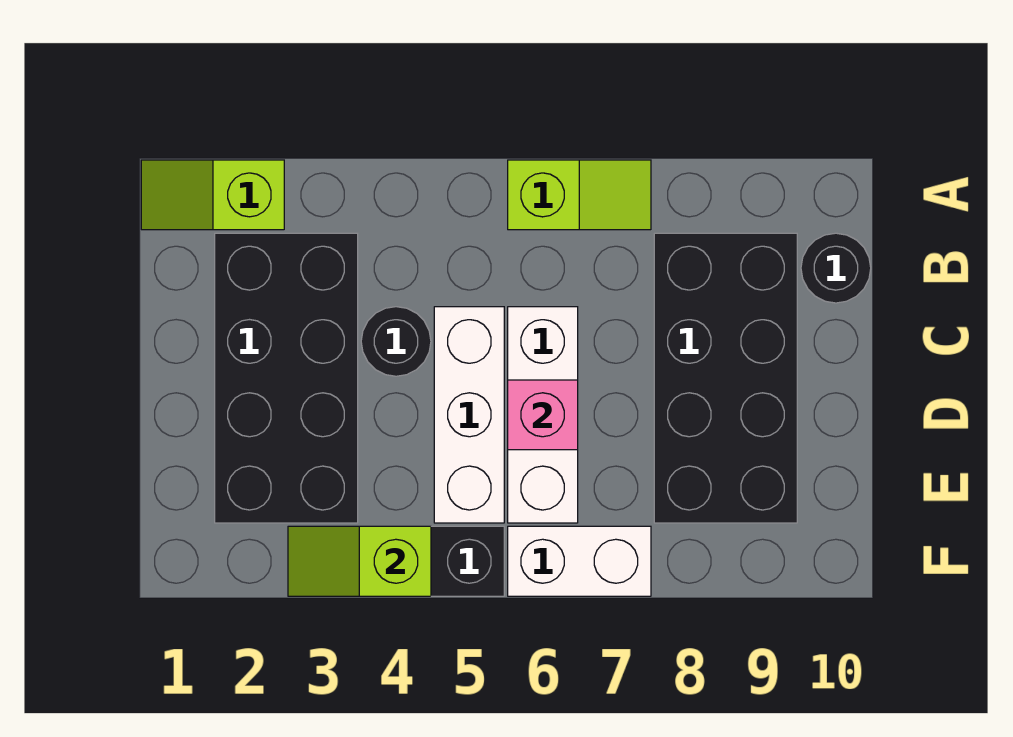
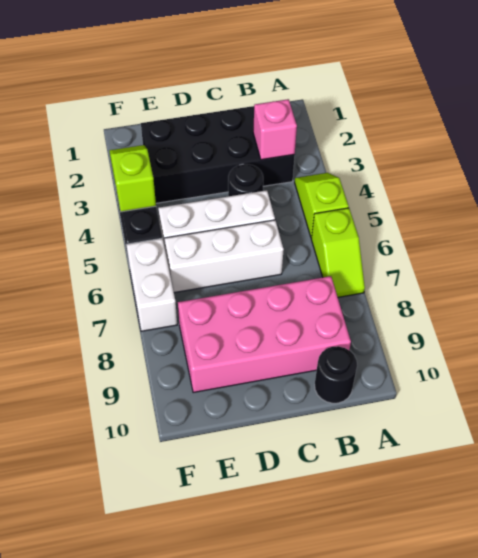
lime 1x2 slope [141,160,284,230] -> lime 1x2 slope moved to [295,173,349,238]
black 2x4 brick [654,233,797,523] -> pink 2x4 brick [178,276,351,393]
pink 1x1 brick [508,380,578,450] -> pink 1x1 brick moved to [253,99,297,160]

